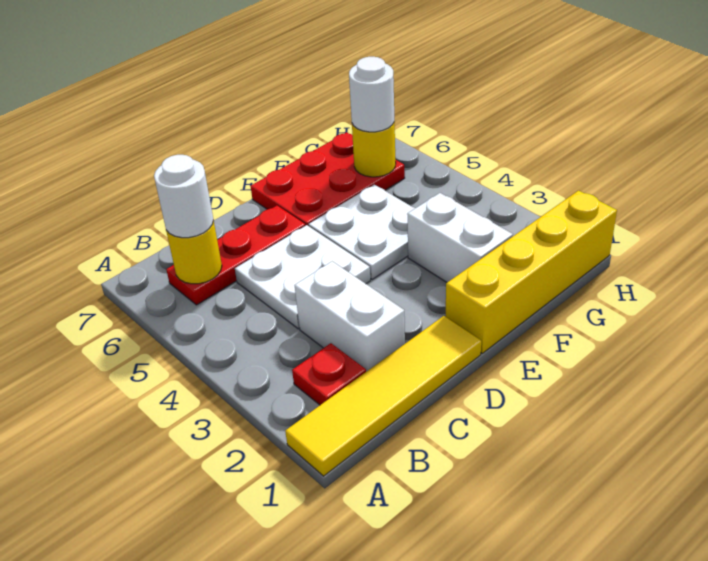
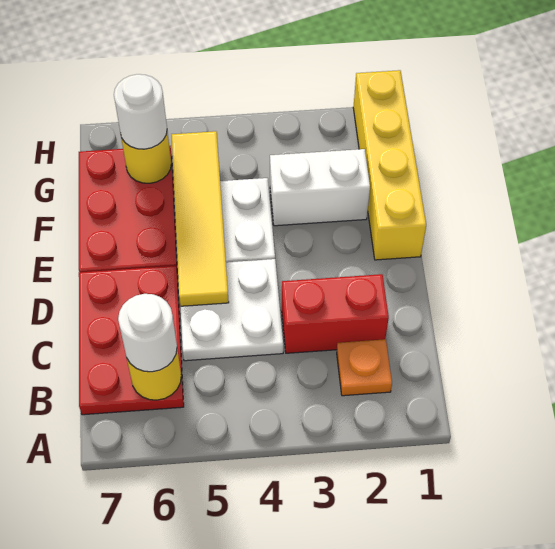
yellow 1x4 tile [285,316,481,476] -> yellow 1x4 tile moved to [172,131,229,306]
red 1x1 plate [292,343,366,405] -> orange 1x1 plate [337,339,392,396]
red 1x3 plate [166,206,305,305] -> red 2x3 plate [79,266,184,415]
white 1x2 brick [295,261,405,372] -> red 1x2 brick [282,274,389,353]

